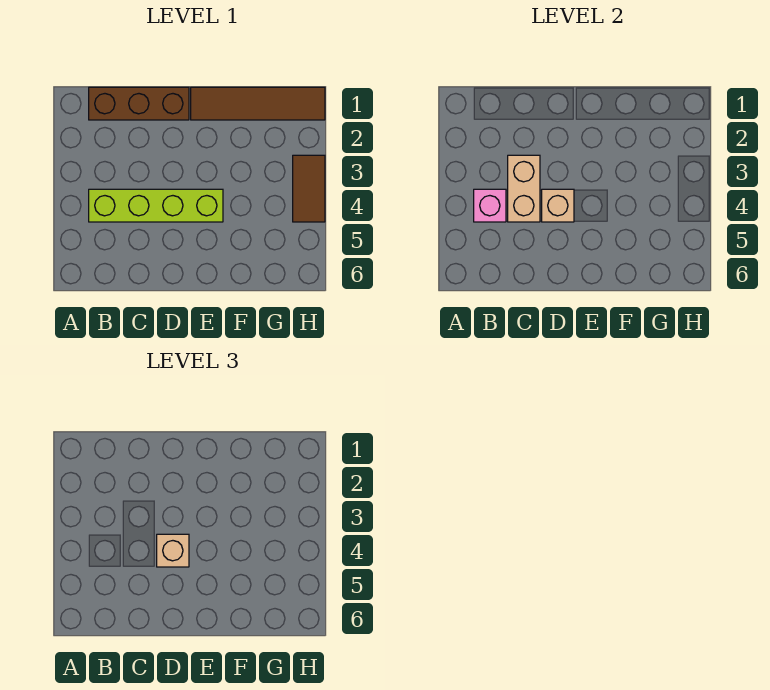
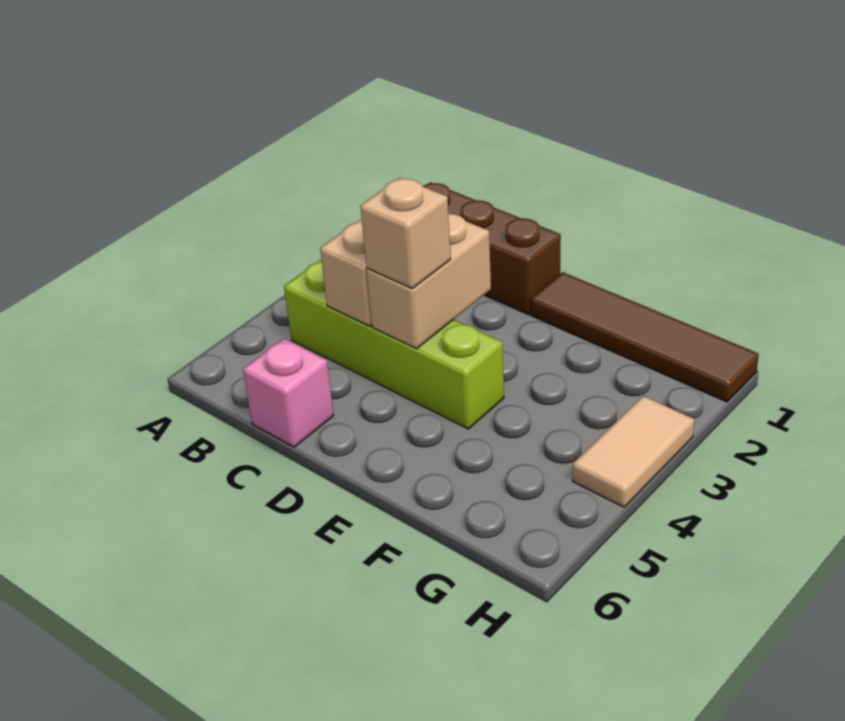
pink 1x1 brick [474,189,506,222] -> pink 1x1 brick moved to [243,339,334,447]
tan 1x1 brick [542,189,574,222] -> tan 1x2 brick [366,214,491,349]
brown 1x2 tile [293,155,325,222] -> tan 1x2 tile [573,396,694,507]

